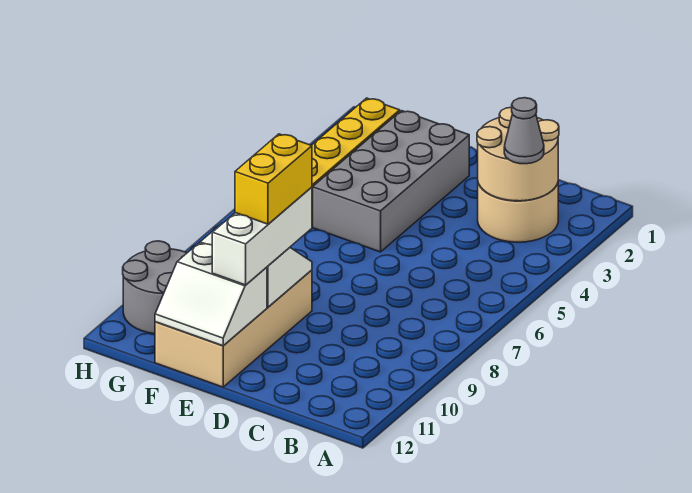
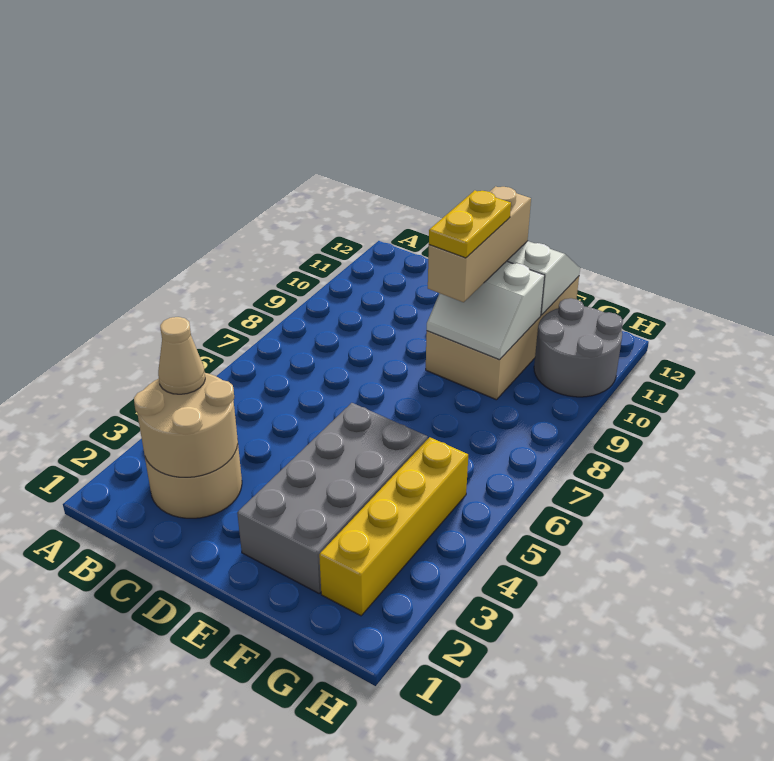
grey 1x1 cone [504,98,544,164] -> tan 1x1 cone [158,317,205,394]
white 1x3 brick [212,187,312,285] -> tan 1x3 brick [428,186,531,302]
yellow 1x2 brick [235,134,312,224] -> yellow 1x2 plate [429,190,511,258]

